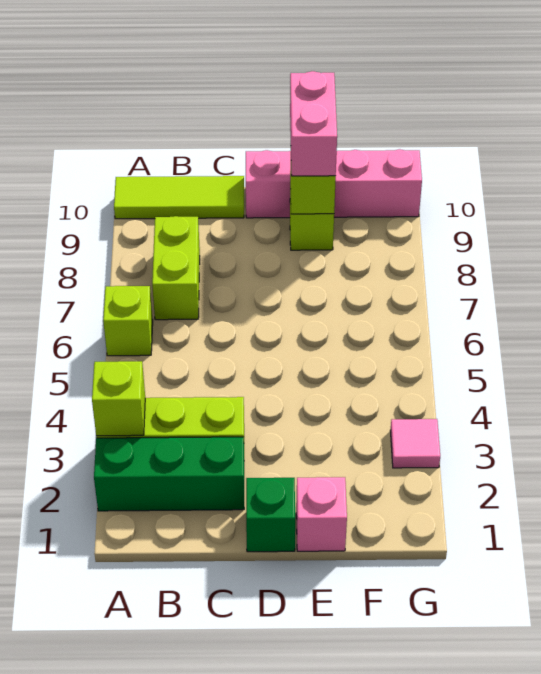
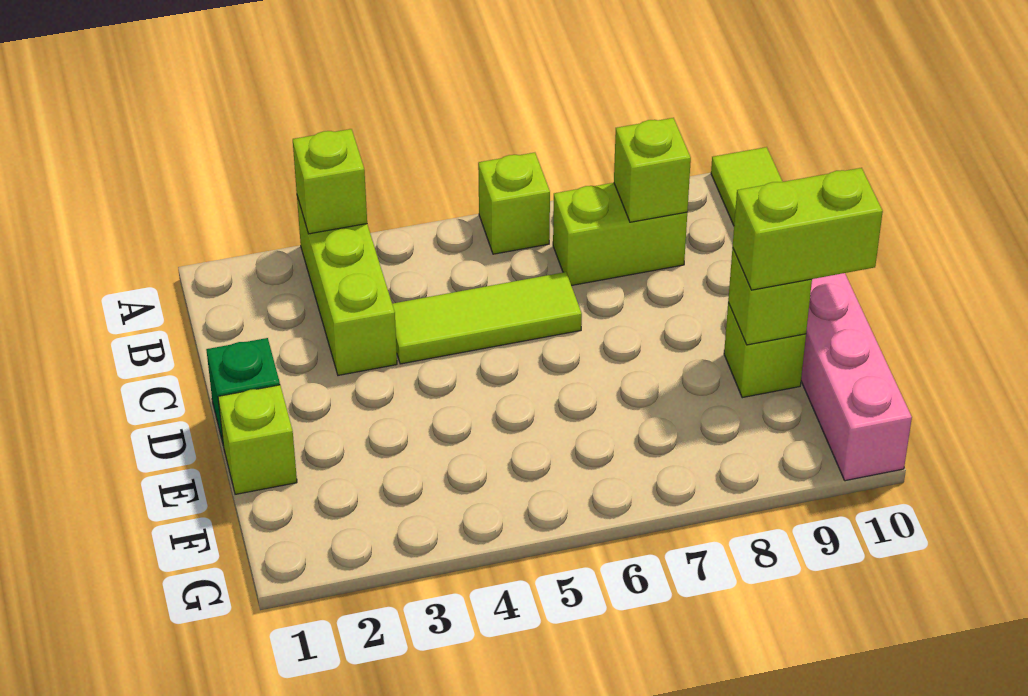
green 1x3 brick [94,437,244,511] -> none
none -> lime 1x1 brick [614,118,691,222]
none -> lime 1x3 tile [392,272,582,364]
pink 1x1 brick [296,477,347,551] -> lime 1x1 brick [218,385,297,494]
pink 1x2 brick [290,71,337,176] -> lime 1x2 brick [733,168,883,290]
pink 1x1 tile [390,419,440,468] -> none

